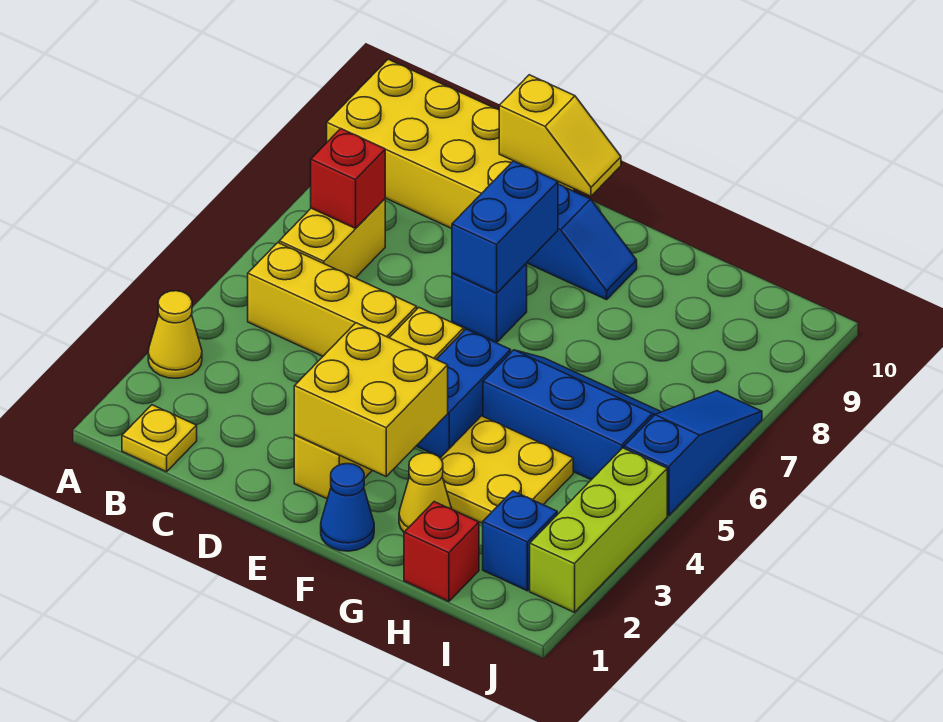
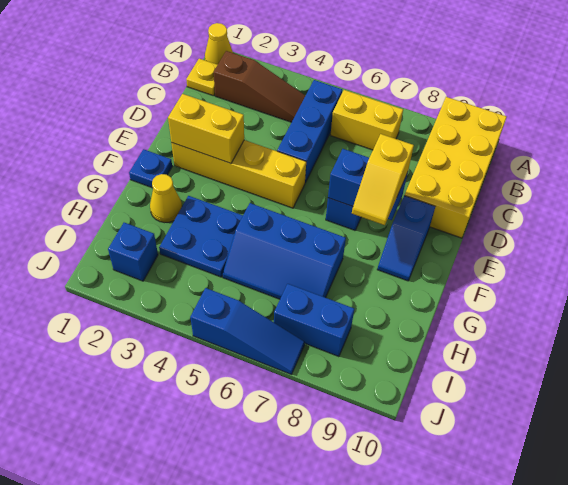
yellow 1x1 cone [148,291,202,378] -> yellow 1x1 cone moved to [205,23,233,65]
none -> brown 1x3 slope [214,51,306,122]
yellow 1x3 brick [248,243,417,356] -> blue 1x3 brick [277,80,342,183]
red 1x1 brick [311,129,385,228] -> none
yellow 1x2 slope [499,75,621,196] -> yellow 1x2 slope moved to [352,134,414,225]
yellow 2x2 brick [294,323,448,476] -> yellow 1x2 brick [168,94,244,163]
blue 1x1 cone [321,464,374,551] -> blue 1x1 plate [129,149,172,188]
blue 1x2 brick [417,329,511,457] -> blue 1x2 brick moved to [274,284,354,357]
yellow 2x2 plate [440,416,573,524] -> blue 2x2 plate [159,196,243,277]
blue 2x3 slope [483,350,661,480] -> blue 2x3 slope turned to [223,203,346,299]
red 1x1 brick [404,502,479,601] -> none
lime 1x3 brick [530,448,667,612] -> none

